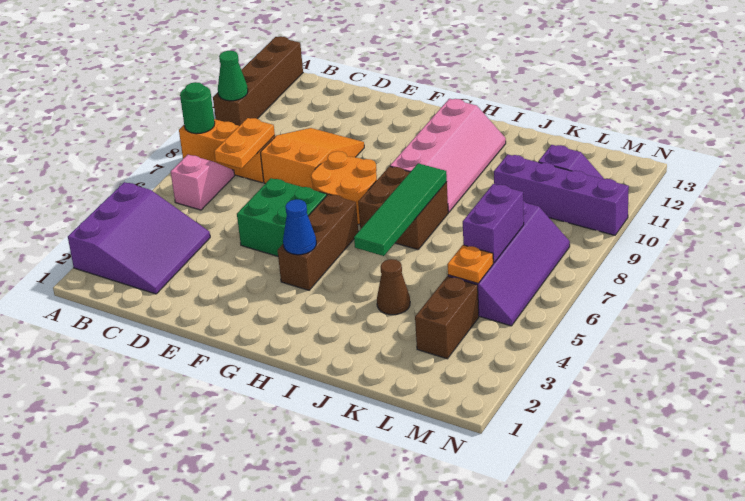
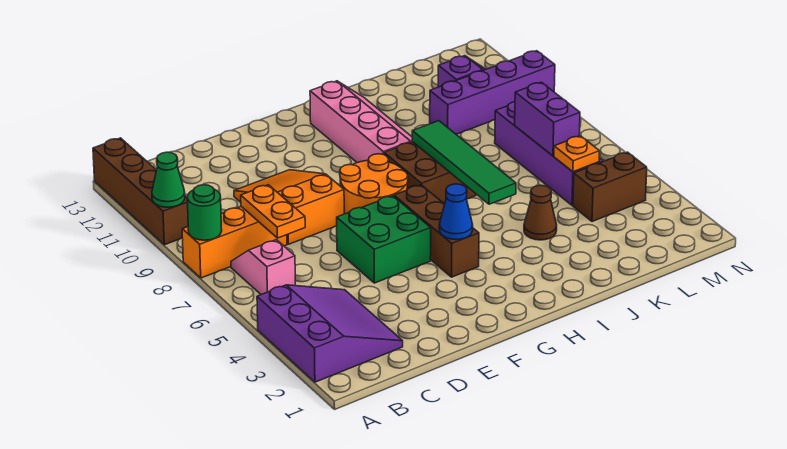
brown 1x2 brick [415,276,479,359] -> brown 1x2 brick turned to [573,152,647,222]

